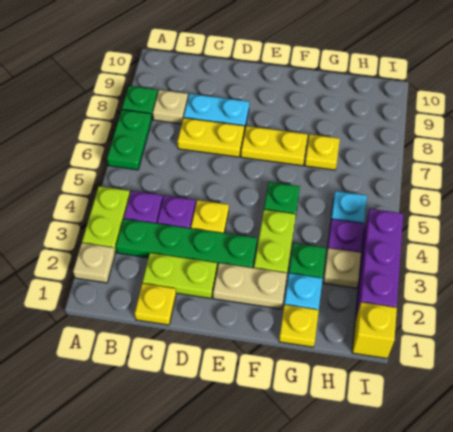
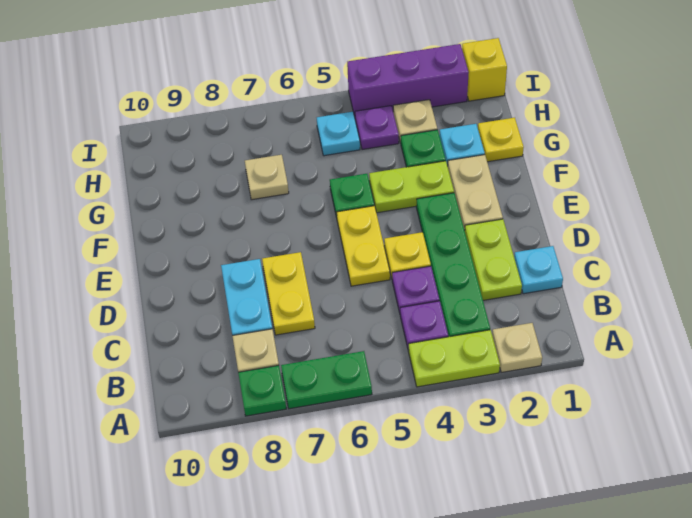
yellow 1x1 plate [135,283,176,325] -> cyan 1x1 plate [514,246,563,294]
yellow 1x2 plate [241,126,308,166] -> yellow 1x2 plate moved to [337,206,390,286]
yellow 1x1 plate [305,134,340,170] -> tan 1x1 plate [245,155,289,200]

